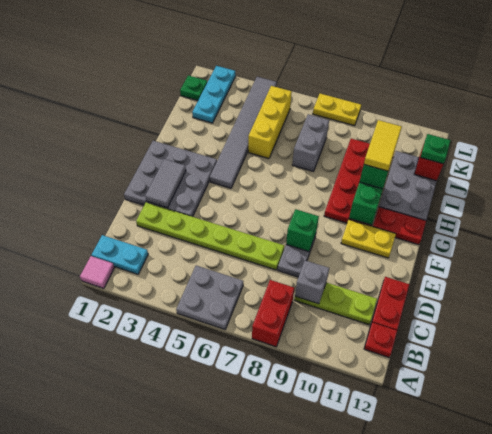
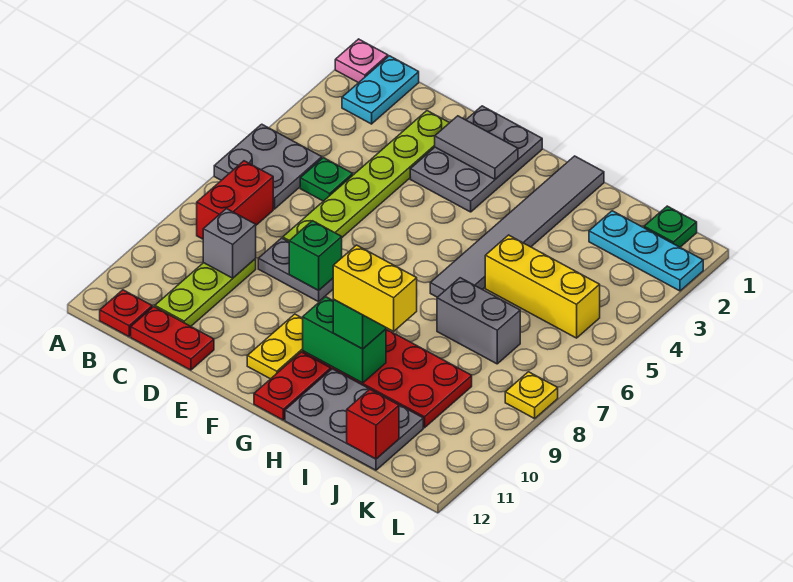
pink 1x1 tile [80,256,114,288] -> pink 1x1 plate [335,39,388,83]
red 1x2 brick [252,280,294,347] -> red 1x2 brick turned to [197,161,273,239]
grey 3x3 plate [124,141,217,217] -> grey 2x3 plate [410,106,542,212]
grey 1x6 tile [210,77,276,188] -> grey 1x6 tile turned to [430,156,604,297]
yellow 1x2 tile [364,120,402,171] -> yellow 1x2 brick [333,245,417,331]
green 1x1 plate [420,134,451,164] -> green 1x1 plate moved to [300,158,353,201]
yellow 1x2 plate [313,94,361,126] -> yellow 1x1 plate [505,372,558,419]

